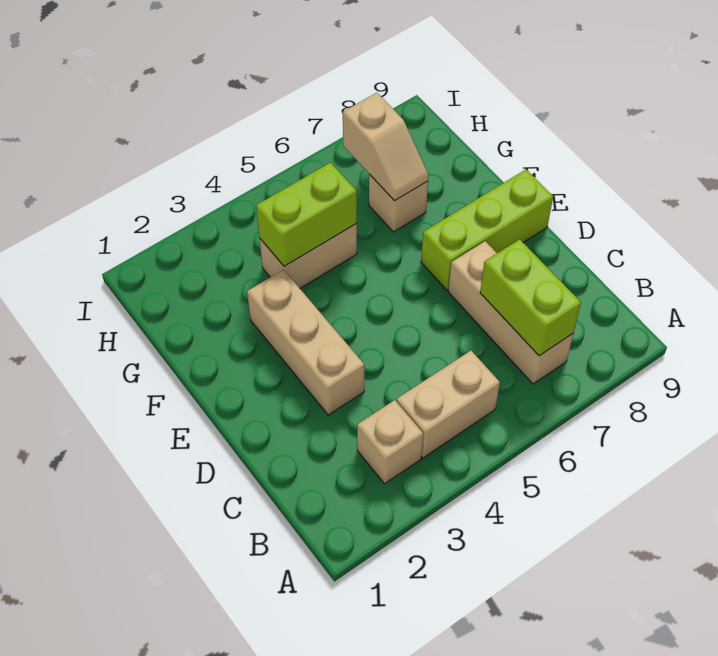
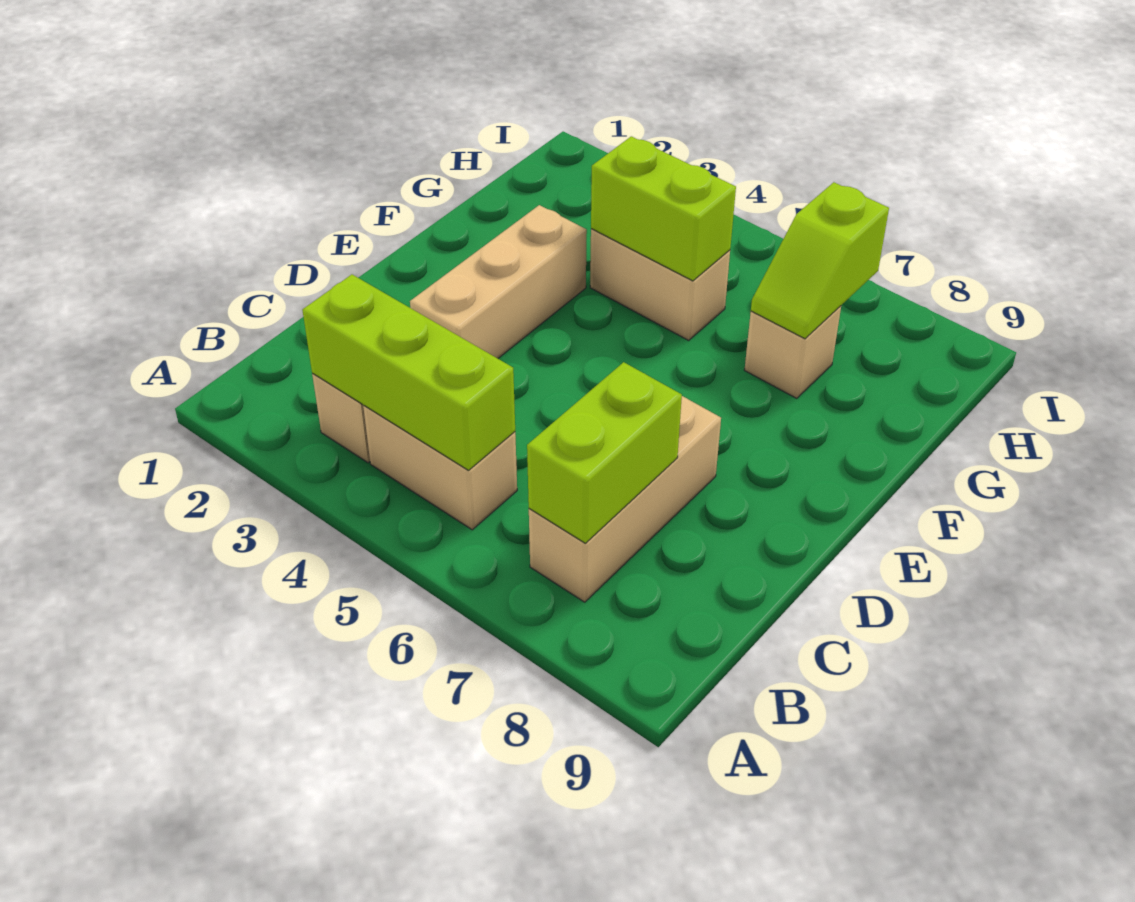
lime 1x3 brick [421,170,553,290] -> lime 1x3 brick moved to [302,274,515,470]
tan 1x2 slope [343,93,428,201] -> lime 1x2 slope [751,182,889,339]

